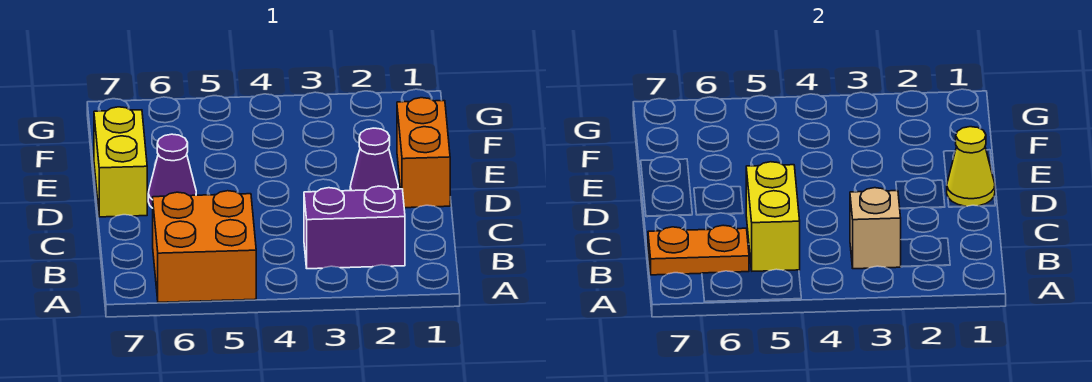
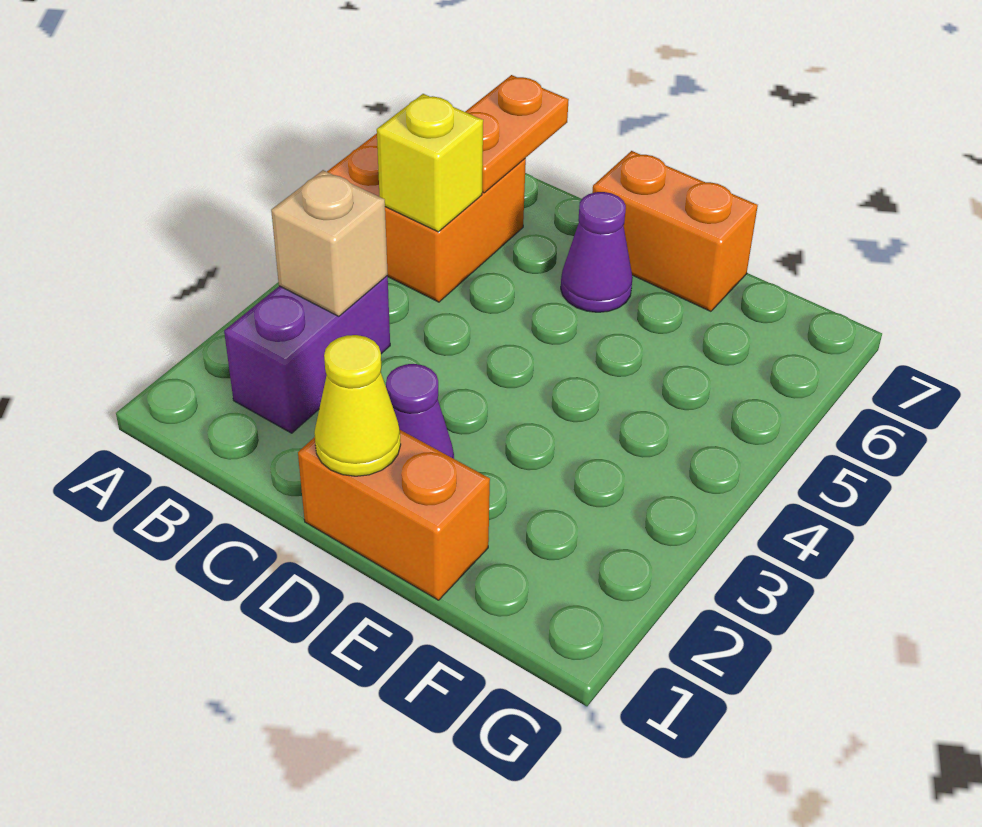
yellow 1x2 brick [746,162,800,271] -> yellow 1x1 brick [377,94,483,232]
yellow 1x2 brick [94,107,147,217] -> orange 1x2 brick [592,151,758,311]

